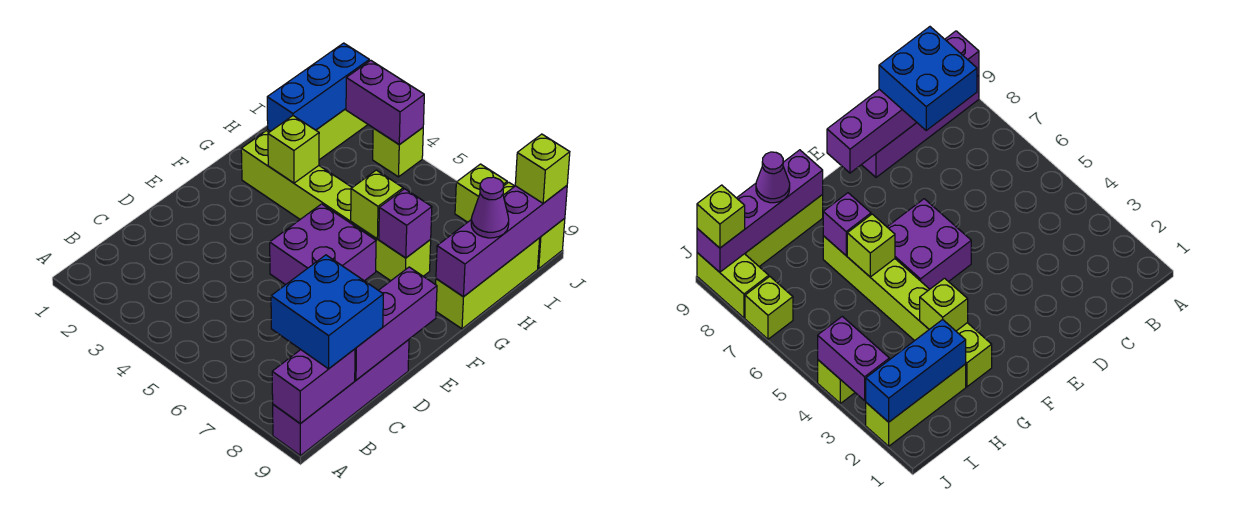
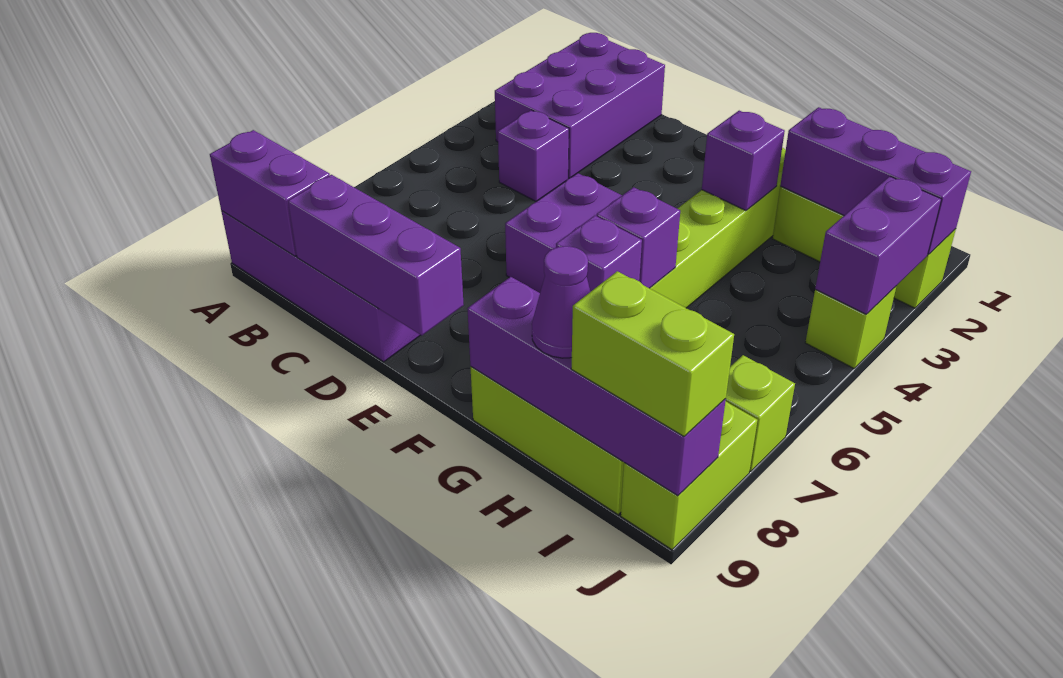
none -> purple 2x3 brick [495,33,665,178]
blue 2x2 brick [271,255,383,369] -> none
none -> purple 1x1 brick [498,110,569,201]
lime 1x1 brick [268,116,319,183] -> purple 1x1 brick [702,111,785,211]
lime 1x1 brick [351,170,403,239] -> purple 1x1 brick [597,187,680,288]
blue 1x3 brick [267,43,369,131] -> purple 1x3 brick [780,107,971,255]
lime 1x1 brick [515,134,570,203] -> lime 1x2 brick [571,271,734,436]

